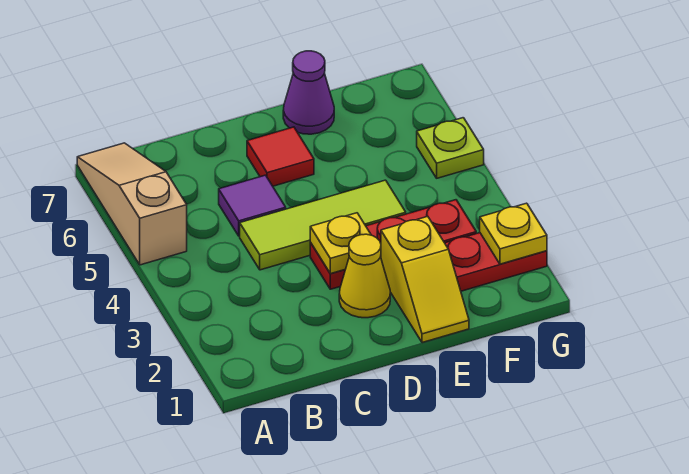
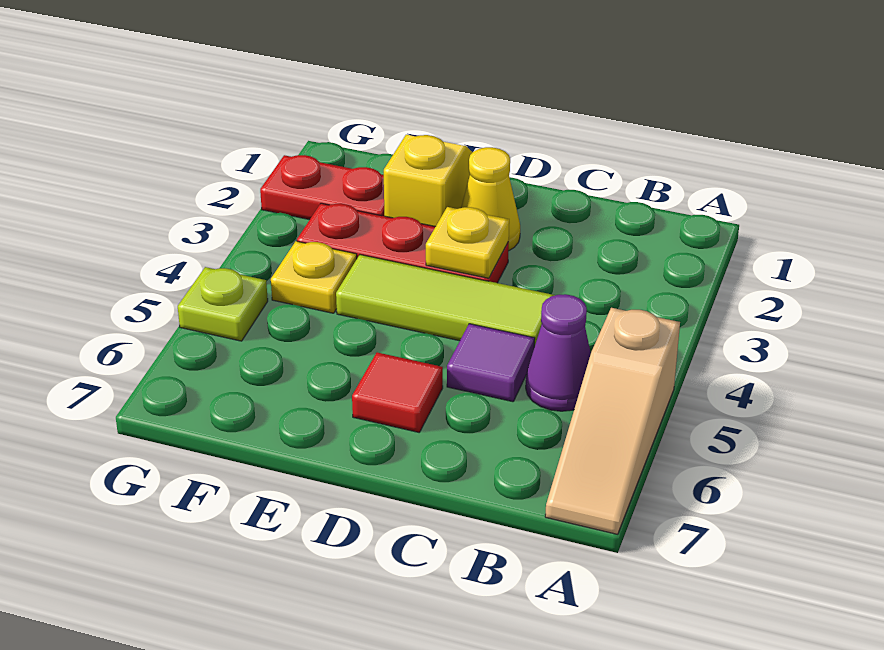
purple 1x1 cone [283,51,334,134] -> purple 1x1 cone moved to [526,294,591,411]
yellow 1x1 plate [480,203,547,264] -> yellow 1x1 plate moved to [271,241,357,313]

